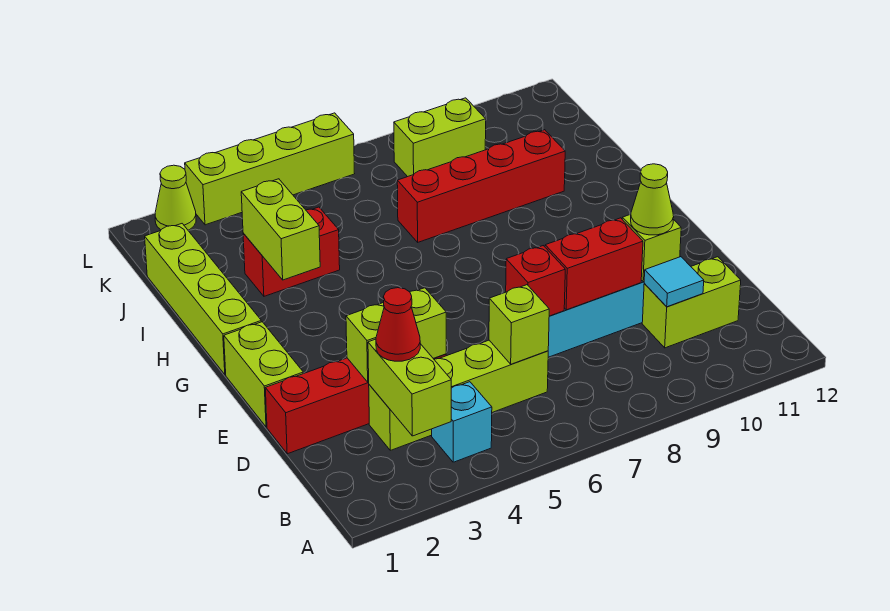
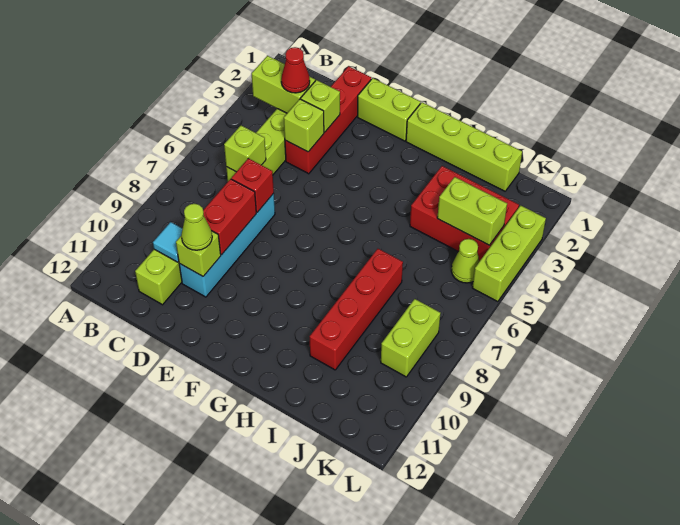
cyan 1x1 brick [432,382,492,462] -> none
lime 1x2 brick [241,179,320,280] -> lime 1x2 brick moved to [437,177,507,245]
red 1x2 brick [243,207,340,296] -> red 2x3 brick [410,166,519,261]
lime 1x1 cone [155,165,196,230] -> lime 1x1 cone moved to [451,239,480,283]
lime 1x4 brick [185,113,355,225] -> lime 1x3 brick [472,205,546,302]

